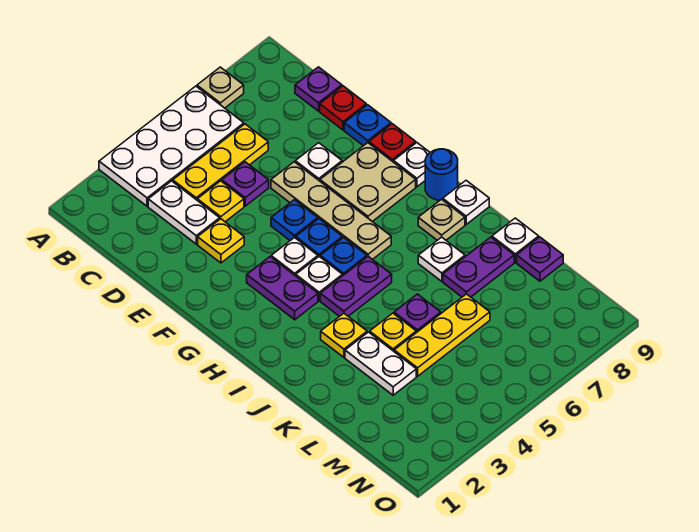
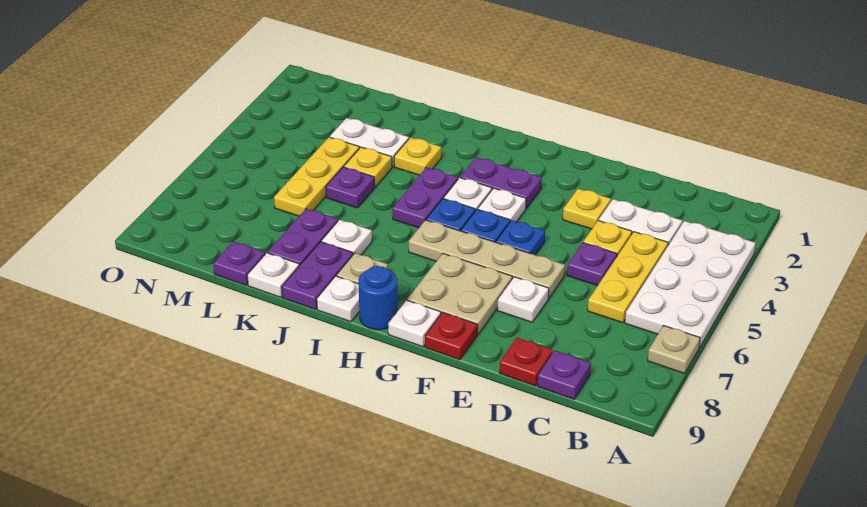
blue 1x1 plate [344,105,391,146] -> none
none -> purple 1x2 plate [282,242,353,309]

